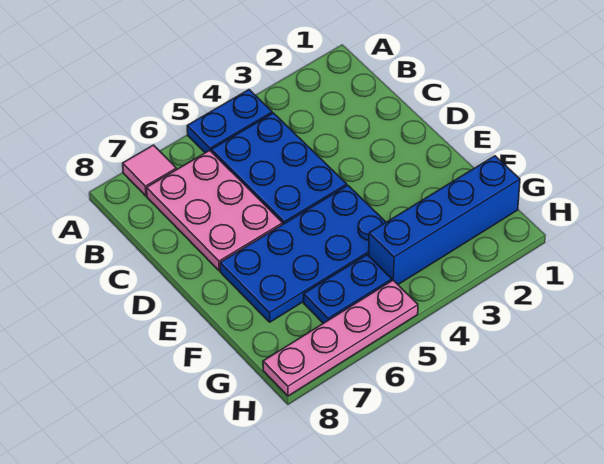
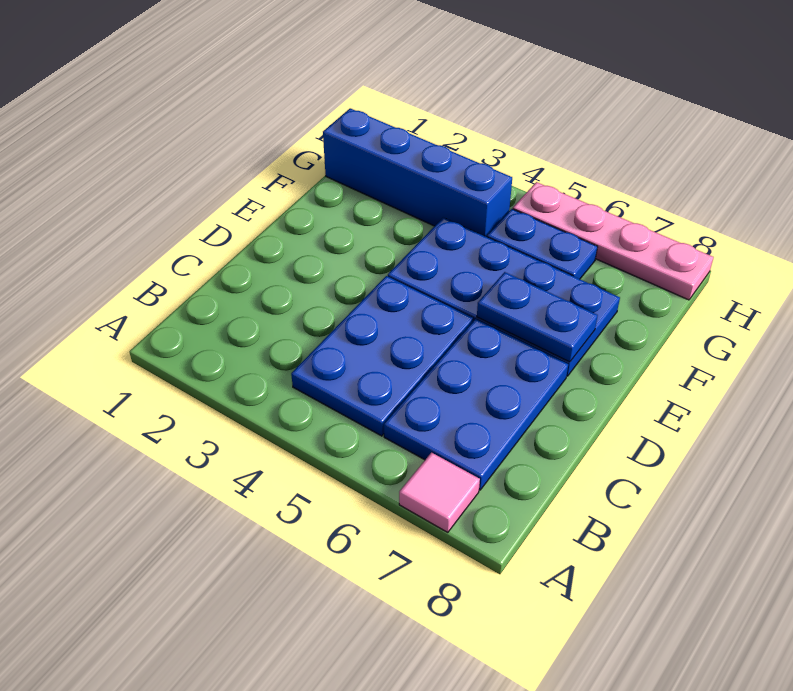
blue 1x2 plate [187,90,272,153] -> blue 1x2 plate moved to [477,272,598,362]
pink 2x3 plate [147,150,283,271] -> blue 2x3 plate [384,319,568,490]

